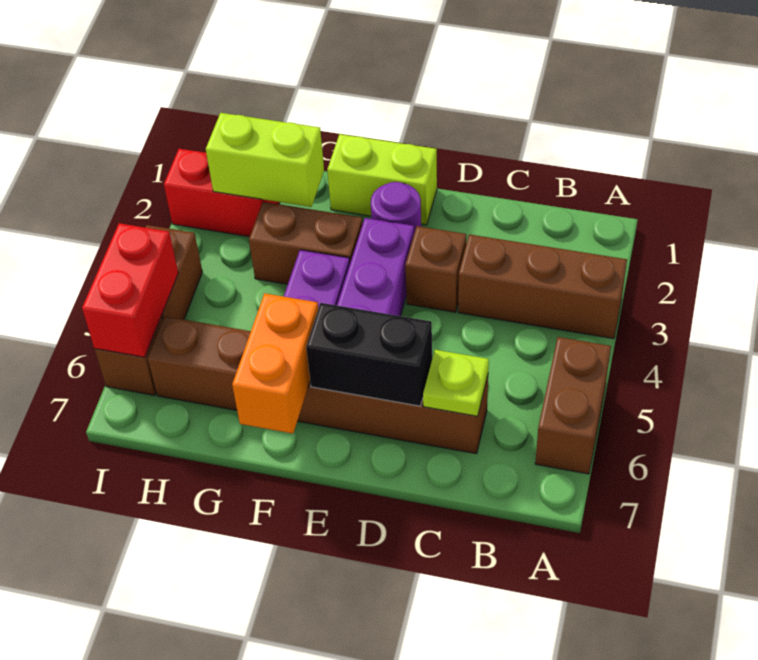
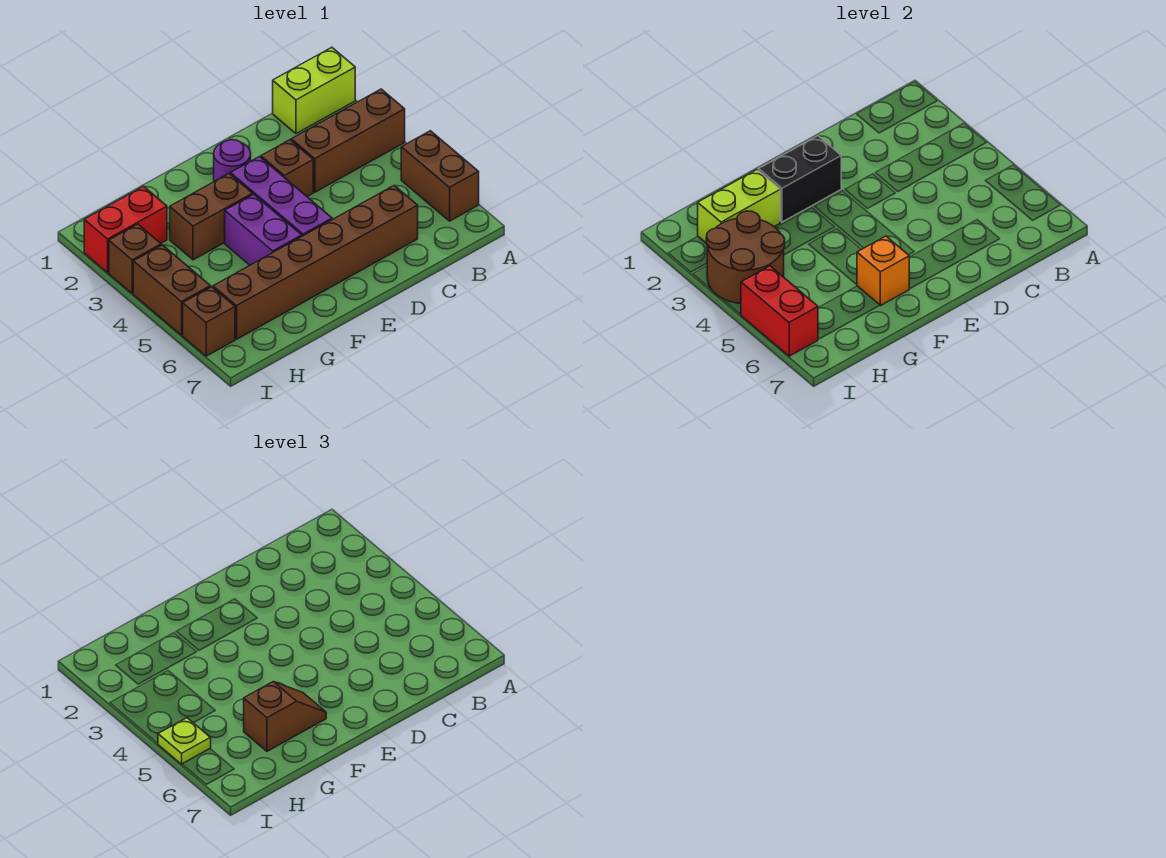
lime 1x1 plate [423,350,489,416] -> lime 1x1 plate moved to [158,718,211,764]
black 1x2 brick [306,303,432,406] -> black 1x2 brick moved to [758,136,841,222]
lime 1x2 brick [327,134,437,225] -> lime 1x2 brick moved to [273,47,355,134]
orange 1x2 brick [232,293,318,434] -> orange 1x1 brick [857,236,909,306]
none -> brown 1x2 slope [244,682,326,751]
none -> brown 2x2 round brick [706,211,785,303]
none -> brown 1x1 brick [109,224,161,294]

